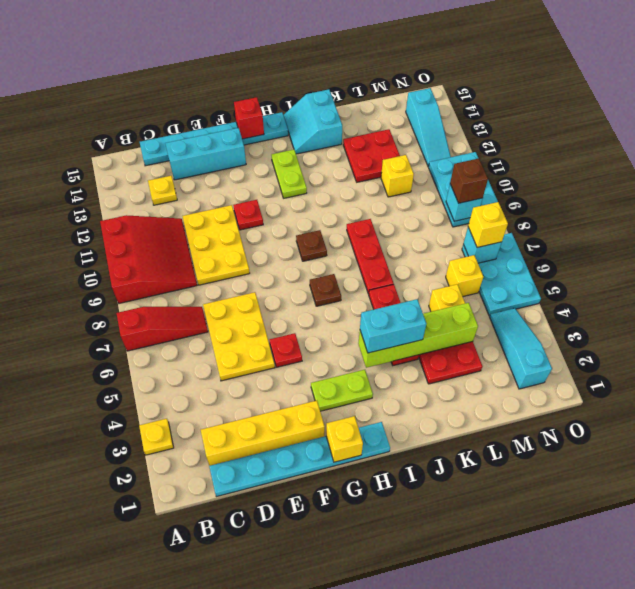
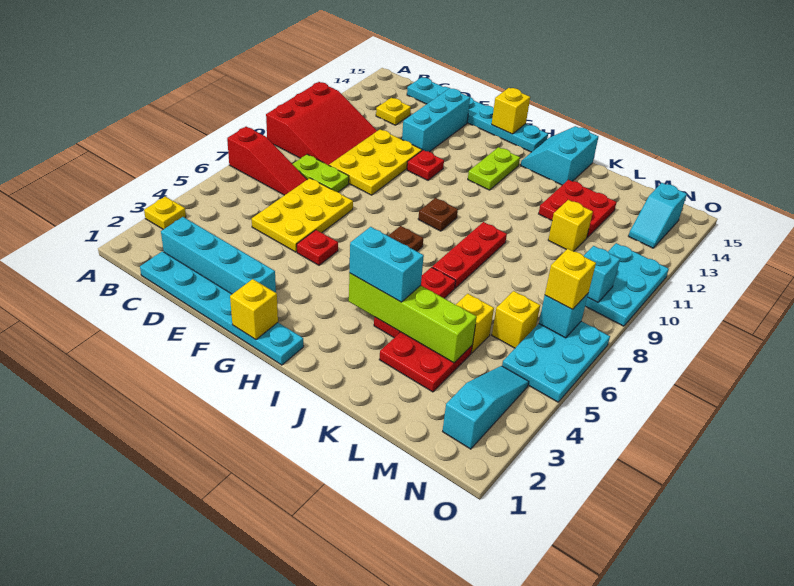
yellow 1x4 brick [201,401,325,466] -> cyan 1x4 brick [161,217,276,294]
cyan 1x3 brick [165,128,246,180] -> cyan 1x3 brick turned to [402,88,470,152]
lime 1x2 plate [311,370,373,411] -> lime 1x2 plate moved to [293,154,349,192]
red 1x1 brick [234,97,264,139] -> yellow 1x1 brick [492,88,530,134]
brown 1x1 brick [450,158,488,203] -> none
cyan 1x3 slope [406,88,451,167] -> cyan 1x2 slope [629,183,687,248]

